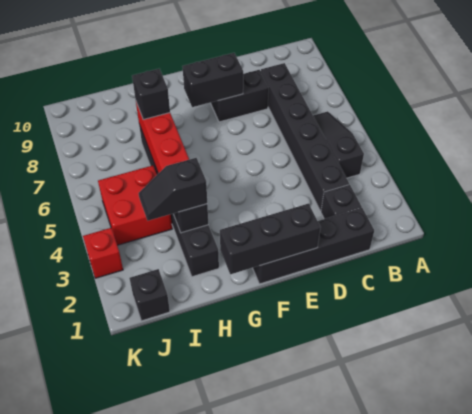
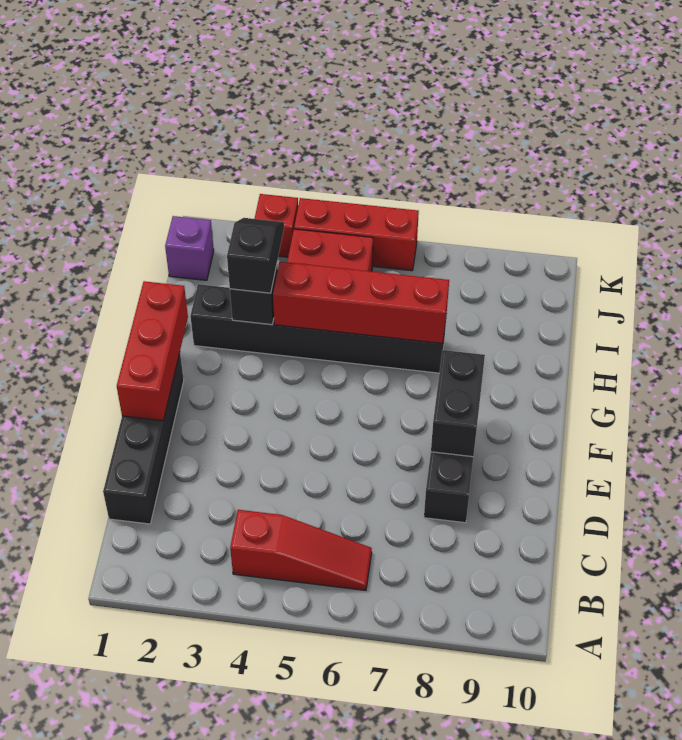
black 1x3 slope [313,111,364,178] -> red 1x3 slope [230,510,372,590]
black 1x1 brick [321,185,362,219] -> none
black 1x6 brick [261,63,349,211] -> none
black 1x3 brick [220,203,321,274] -> red 1x3 brick [117,281,188,421]
black 1x1 brick [132,69,170,120] -> none
black 1x1 brick [129,269,170,321] -> purple 1x1 brick [165,216,214,281]
none -> red 1x3 brick [294,198,419,271]

